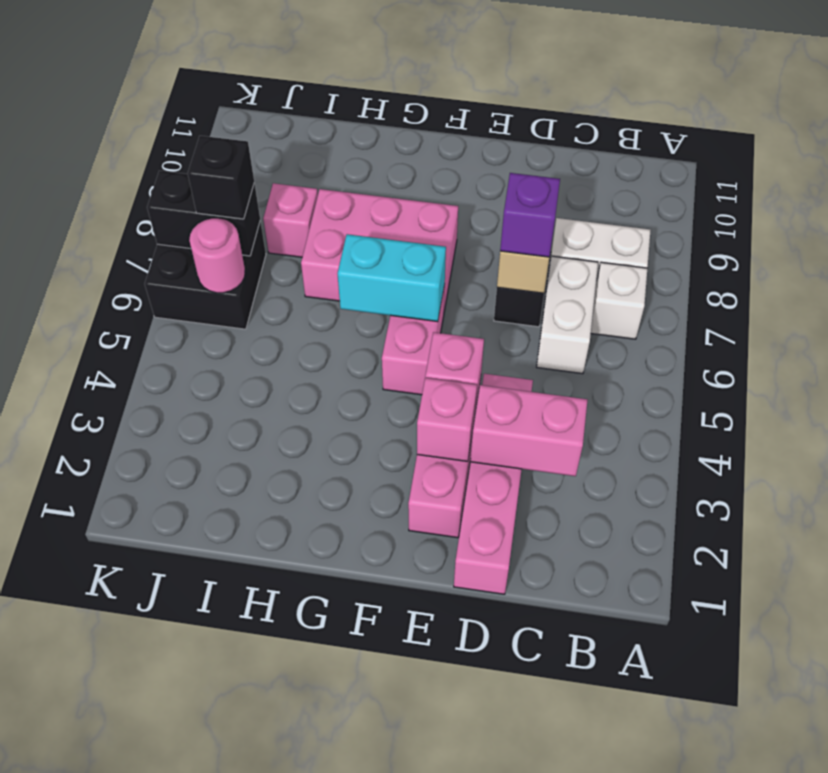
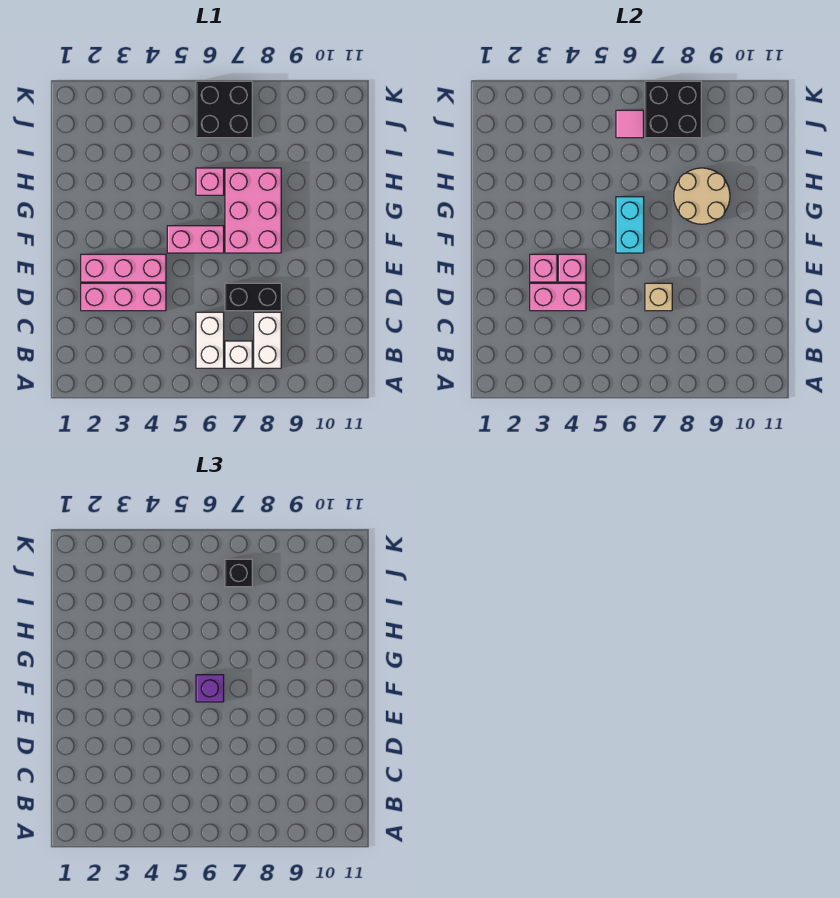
pink 1x2 brick [470,385,587,476] -> pink 1x2 brick turned to [530,283,586,311]
white 1x2 brick [537,256,598,374] -> white 1x2 brick turned to [196,312,224,368]
pink 1x4 brick [454,374,533,594] -> pink 1x3 brick [81,283,166,311]
purple 1x1 brick [500,173,560,257] -> purple 1x1 brick moved to [196,675,224,702]
none -> tan 2x2 round brick [674,168,730,224]
pink 1x1 brick [263,183,318,257] -> pink 1x1 brick moved to [196,168,224,195]
pink 1x1 round brick [189,218,245,293] -> pink 1x1 tile [616,110,644,138]
black 1x2 brick [147,171,260,256] -> black 2x2 brick [645,81,701,138]

